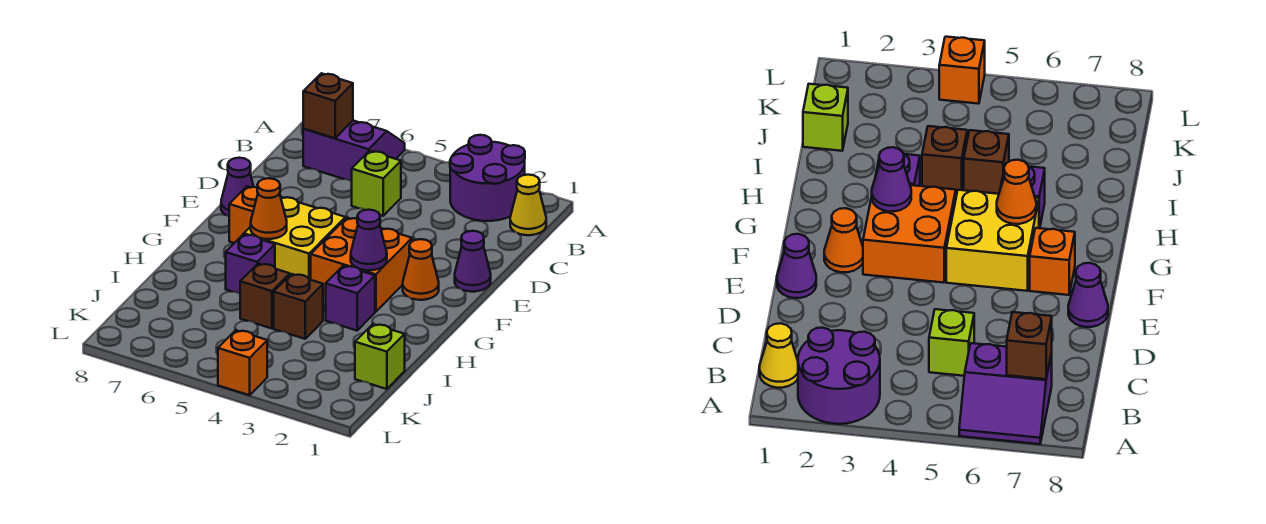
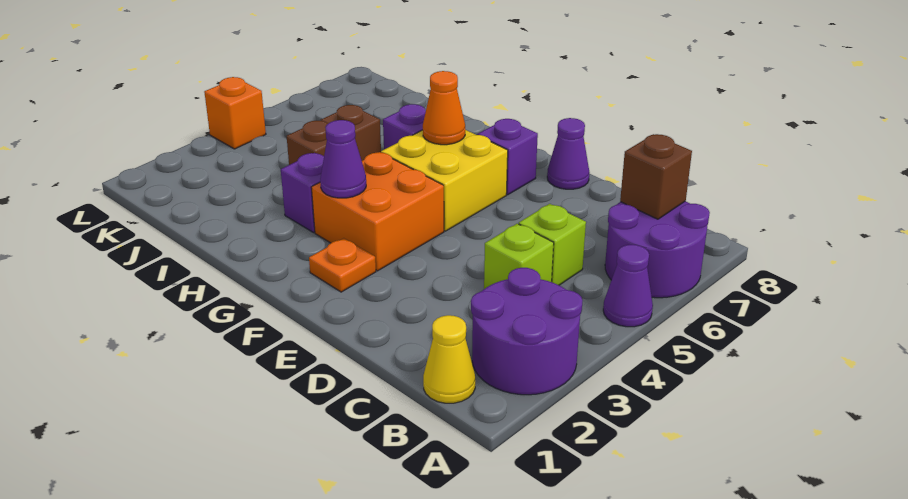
purple 2x2 slope [303,121,405,181] -> purple 2x2 round brick [605,201,710,298]
purple 1x1 cone [455,231,491,292] -> purple 1x1 cone moved to [603,245,653,327]
orange 1x1 cone [403,239,439,300] -> orange 1x1 plate [309,238,376,292]
orange 1x1 brick [229,186,258,243] -> purple 1x1 brick [477,119,538,195]
lime 1x1 brick [355,324,405,389] -> lime 1x1 brick moved to [484,224,554,289]

